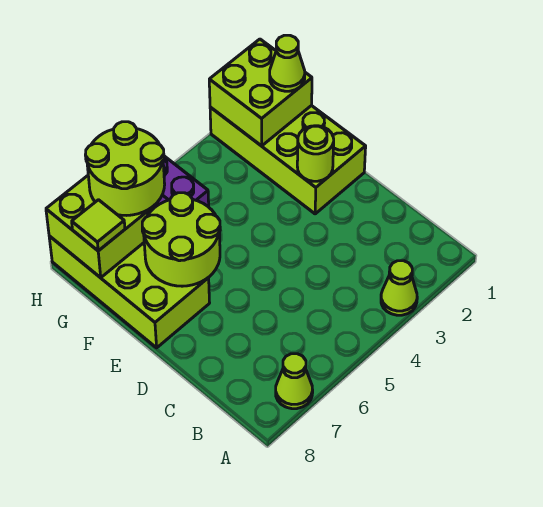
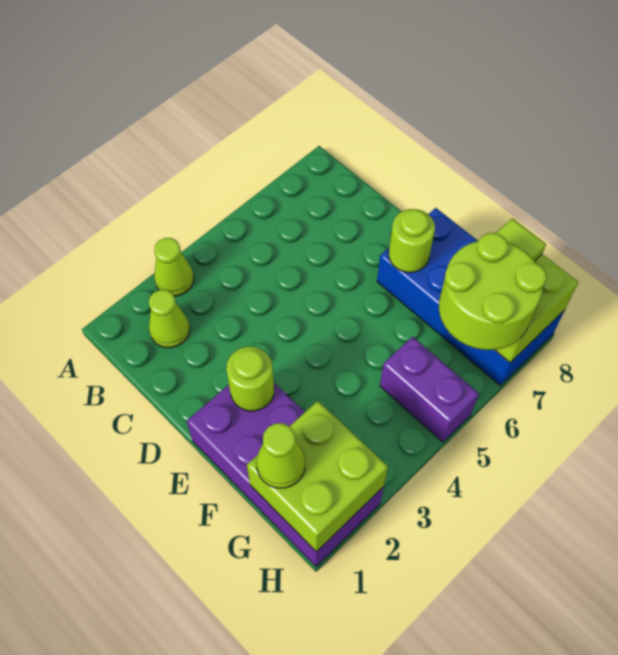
lime 1x1 cone [276,354,313,409] -> lime 1x1 cone moved to [149,290,190,348]
lime 2x4 brick [210,105,366,214] -> purple 2x4 brick [187,383,384,567]
lime 2x2 round brick [142,193,220,286] -> lime 1x1 round brick [389,209,435,272]
lime 2x4 brick [49,236,210,348] -> blue 2x4 brick [377,208,565,386]

